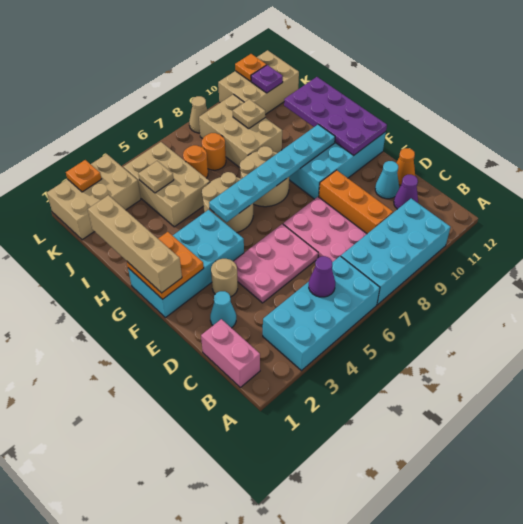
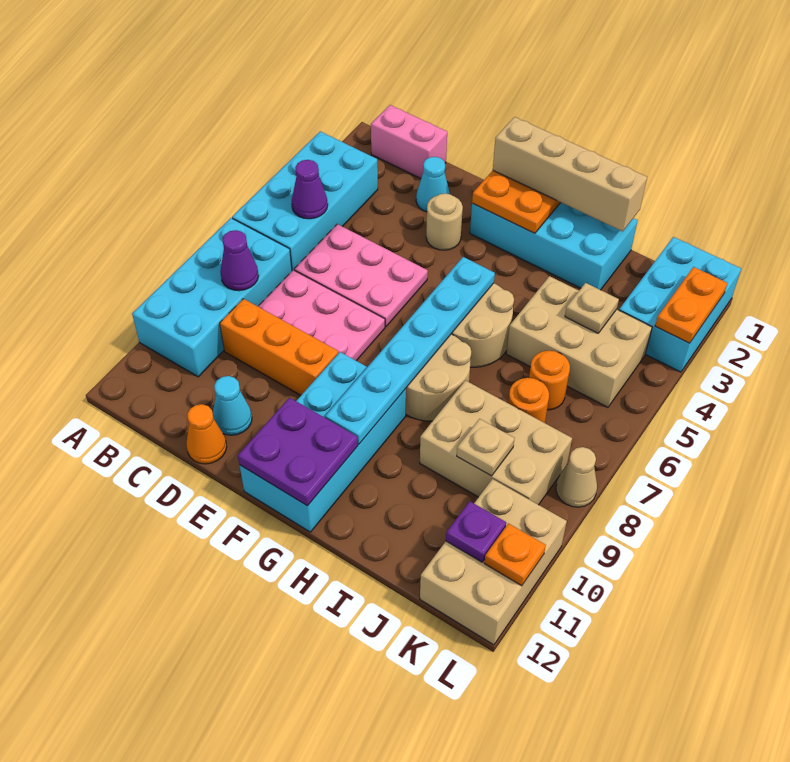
purple 1x1 cone [394,175,418,209] -> purple 1x1 cone moved to [220,230,259,291]
pink 2x3 plate [233,224,318,303] -> pink 2x3 plate turned to [294,224,428,327]
cyan 2x4 brick [128,210,244,318] -> cyan 2x4 brick turned to [470,203,638,290]
purple 2x4 plate [284,77,387,156] -> purple 2x2 plate [238,398,358,506]
tan 2x3 brick [47,154,141,240] -> cyan 2x3 brick [619,237,741,372]
orange 1x1 plate [66,160,101,192] -> orange 1x2 plate [655,267,727,343]

